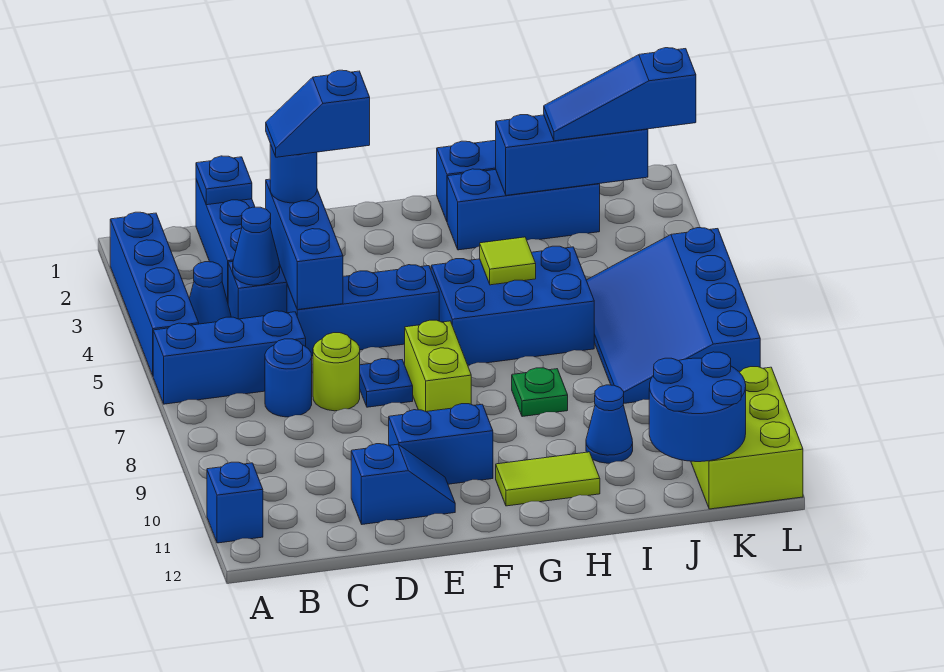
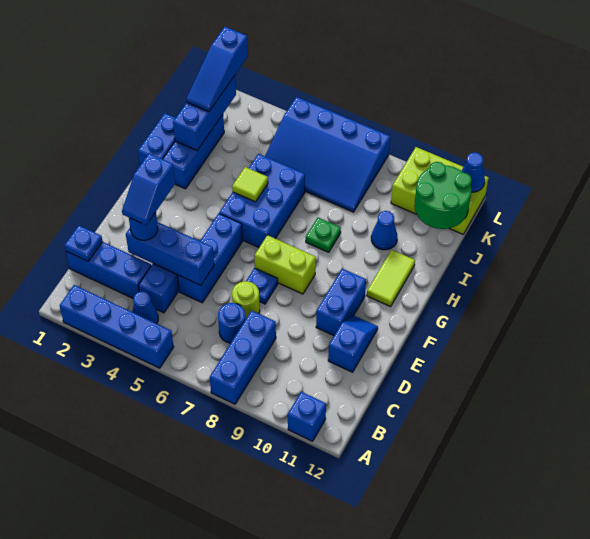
blue 1x3 brick [153,311,306,404] -> blue 1x3 brick moved to [210,310,276,404]
blue 1x1 cone [233,207,280,285] -> blue 1x1 cone moved to [462,152,485,192]
blue 2x2 round brick [649,352,746,462] -> green 2x2 round brick [414,162,472,229]

